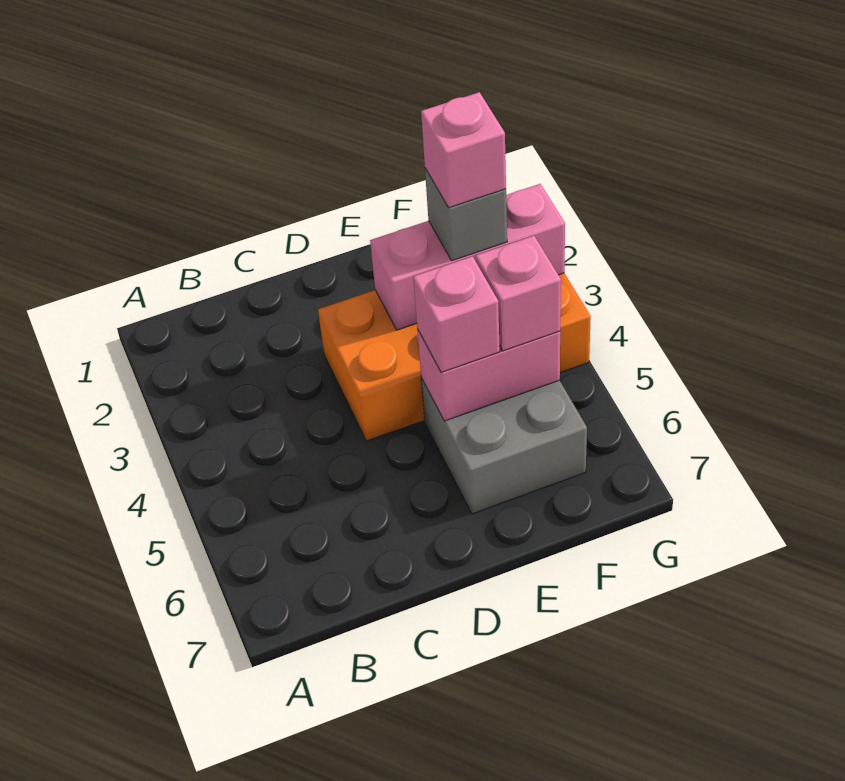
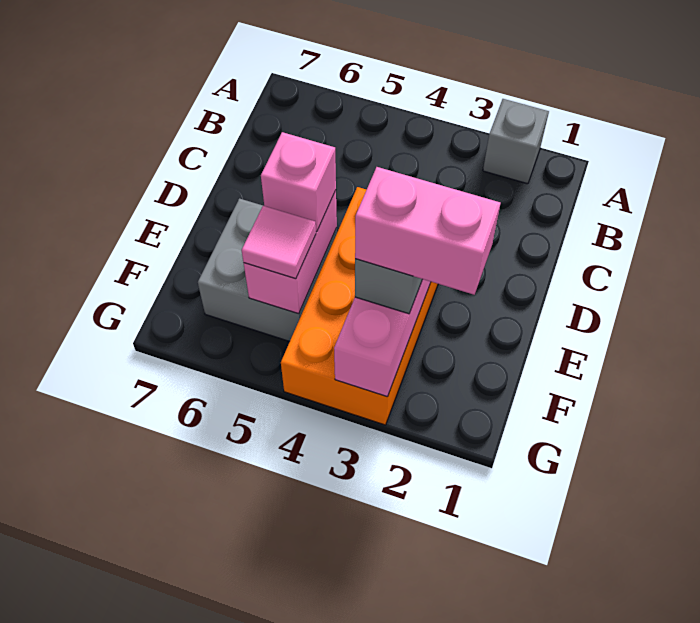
none -> grey 1x1 brick [483,99,549,184]
pink 1x1 brick [421,92,506,208] -> pink 1x2 brick [355,167,501,295]
pink 1x1 brick [476,236,561,351] -> pink 1x1 tile [242,206,316,279]

